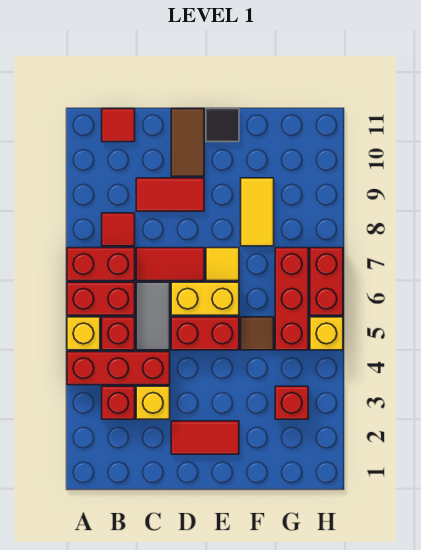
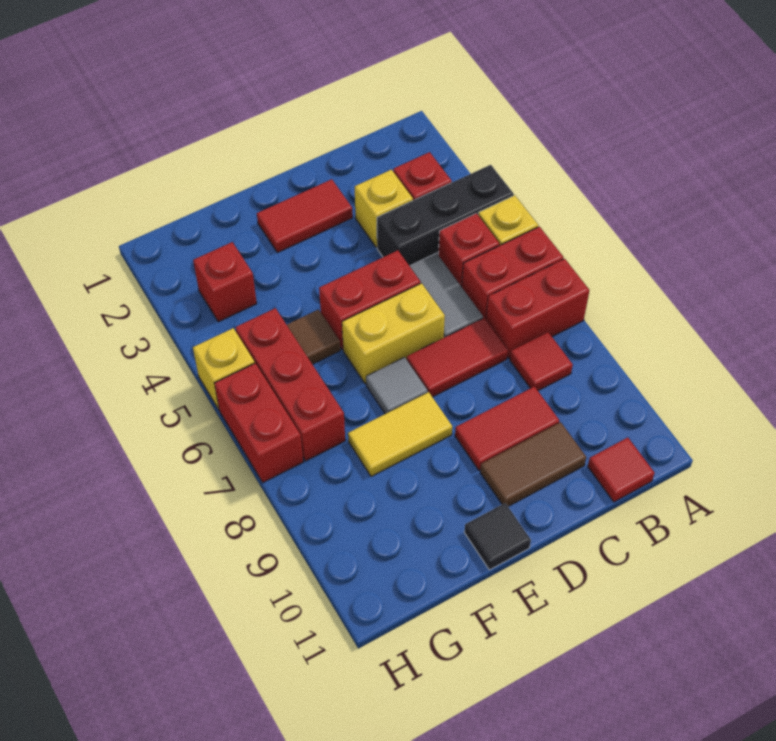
red 1x3 brick [67,352,170,385] -> black 1x3 brick [377,165,514,266]
brown 1x2 tile [171,109,204,176] -> brown 1x2 tile turned to [480,422,586,506]
yellow 1x1 tile [206,248,239,281] -> grey 1x1 tile [366,357,428,414]
yellow 1x2 tile [241,178,274,246] -> yellow 1x2 tile turned to [348,392,452,477]

